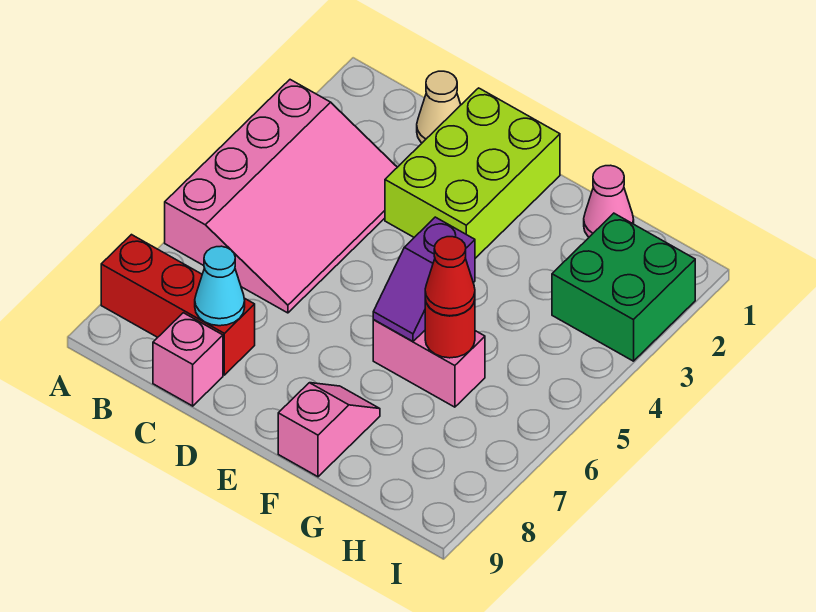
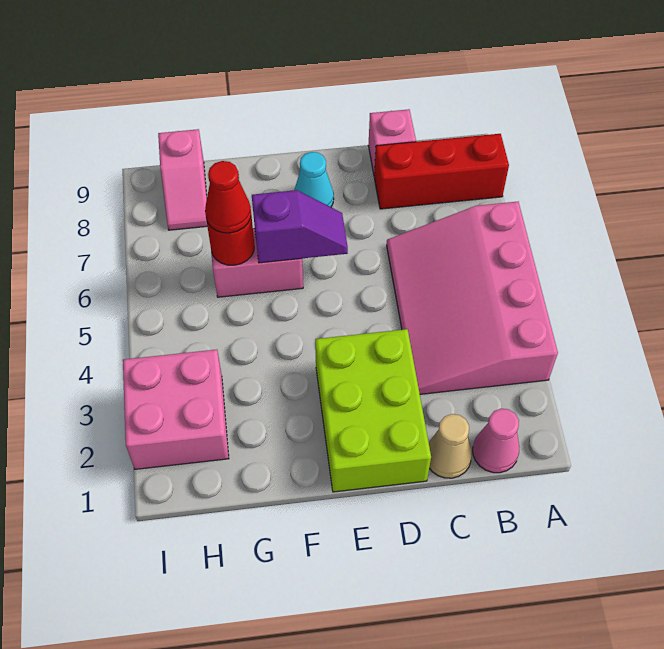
cyan 1x1 cone [195,246,245,326] -> cyan 1x1 cone moved to [295,152,334,207]
purple 1x2 slope [373,217,475,342] -> purple 1x2 slope turned to [252,190,348,263]
pink 1x2 slope [278,383,380,477] -> pink 1x2 slope moved to [158,129,207,230]
pink 1x1 cone [584,165,634,237] -> pink 1x1 cone moved to [473,409,519,473]
green 2x2 brick [552,213,695,361] -> pink 2x2 brick [123,350,229,469]

